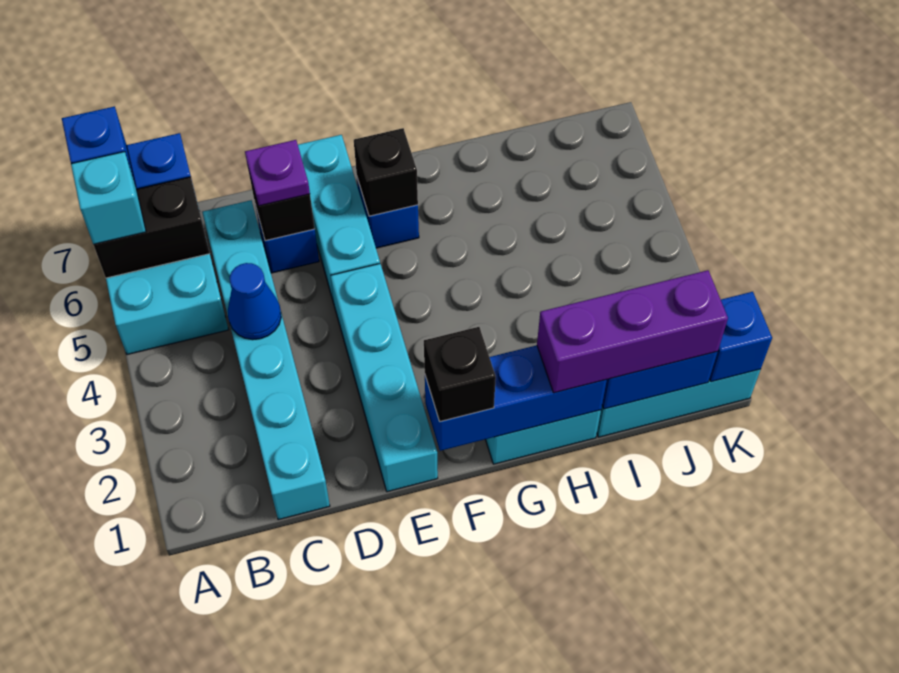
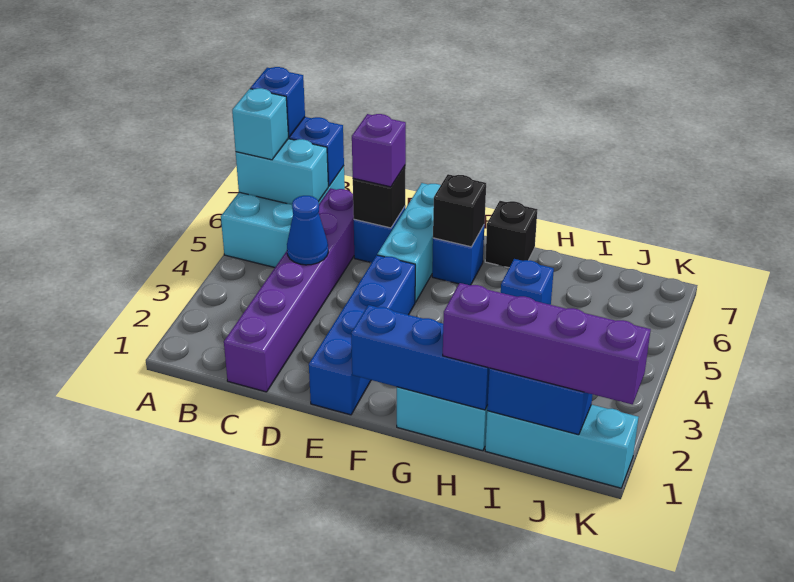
black 1x2 brick [94,177,210,278] -> cyan 1x2 brick [236,139,328,204]
cyan 1x6 brick [202,200,330,520] -> purple 1x6 brick [224,188,354,392]
purple 1x1 plate [245,140,310,206] -> purple 1x1 brick [352,114,406,187]
cyan 1x4 brick [331,264,438,492] -> blue 1x4 brick [309,255,415,415]
black 1x1 brick [424,327,496,422] -> black 1x1 brick moved to [485,201,537,268]
purple 1x3 brick [537,270,728,393] -> purple 1x4 brick [443,283,651,404]
blue 1x1 brick [709,292,772,382] -> blue 1x1 brick moved to [501,259,554,305]

